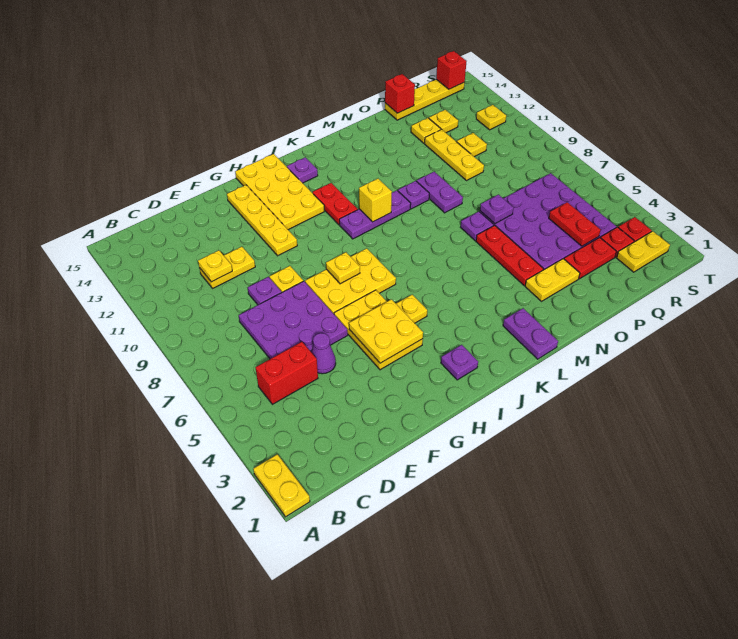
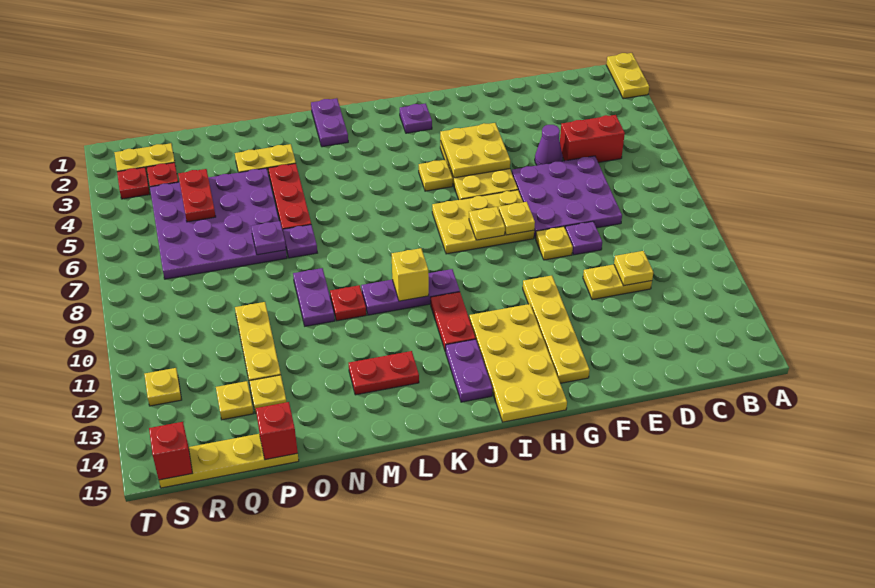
purple 1x1 plate [287,157,318,183] -> purple 1x2 plate [445,339,492,402]
purple 1x1 plate [398,181,429,209] -> red 1x1 plate [330,285,366,321]
red 1x2 plate [564,237,616,279] -> red 1x2 plate moved to [349,351,419,395]
yellow 1x1 plate [456,133,487,157] -> yellow 1x1 plate moved to [499,202,535,235]

